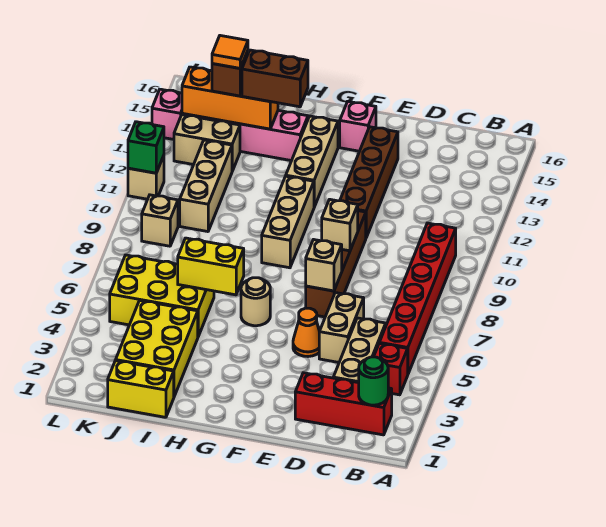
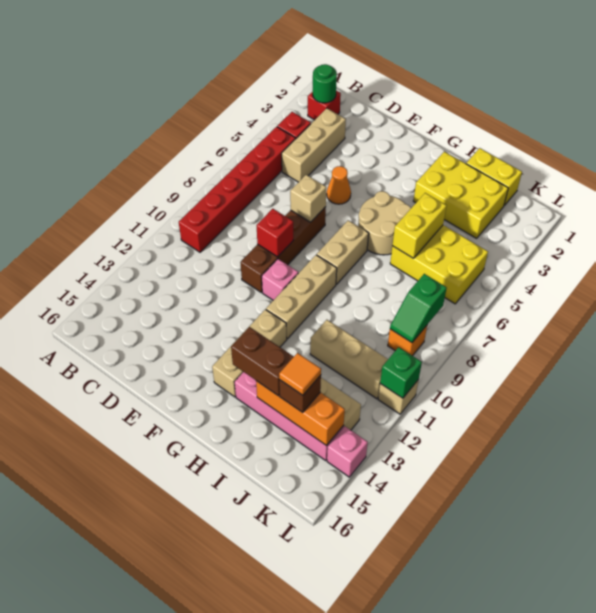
red 1x3 brick [295,373,392,435] -> red 1x1 brick [308,91,341,120]
tan 1x2 brick [319,293,364,362] -> tan 1x2 brick moved to [317,220,369,285]
tan 1x1 brick [322,199,358,251] -> red 1x1 brick [257,209,293,257]
brown 1x4 brick [340,127,398,237] -> none
pink 1x1 brick [340,102,376,151] -> pink 1x1 brick moved to [262,259,298,300]
tan 1x1 round brick [241,278,270,326] -> tan 2x2 round brick [358,191,411,255]
yellow 1x2 brick [178,238,244,295] -> yellow 1x2 brick turned to [392,193,447,258]
yellow 2x3 brick [116,300,198,396] -> yellow 2x3 brick turned to [413,152,508,238]
tan 1x3 brick [180,140,232,232] -> tan 1x3 brick turned to [310,320,388,399]
none -> green 1x2 slope [390,274,447,343]
tan 1x1 brick [142,195,178,246] -> orange 1x1 brick [388,326,427,356]

